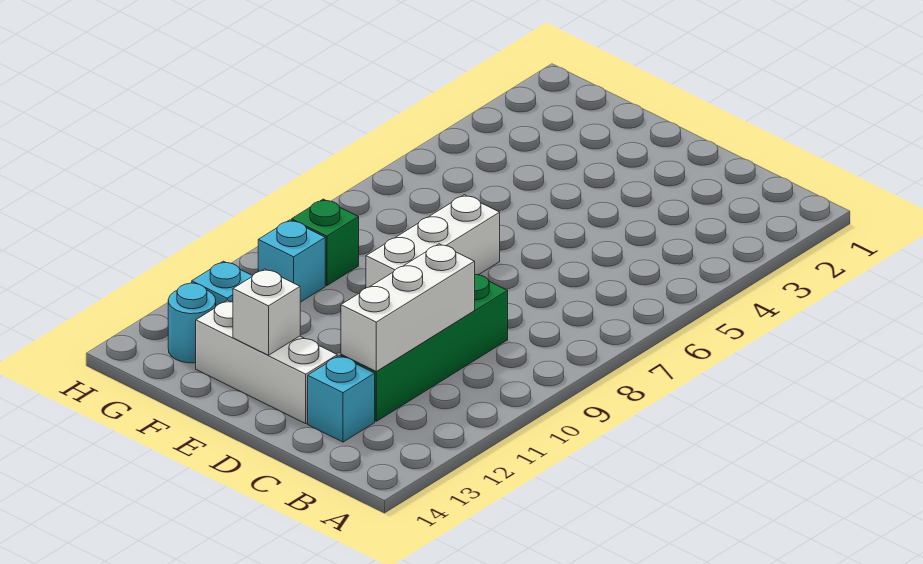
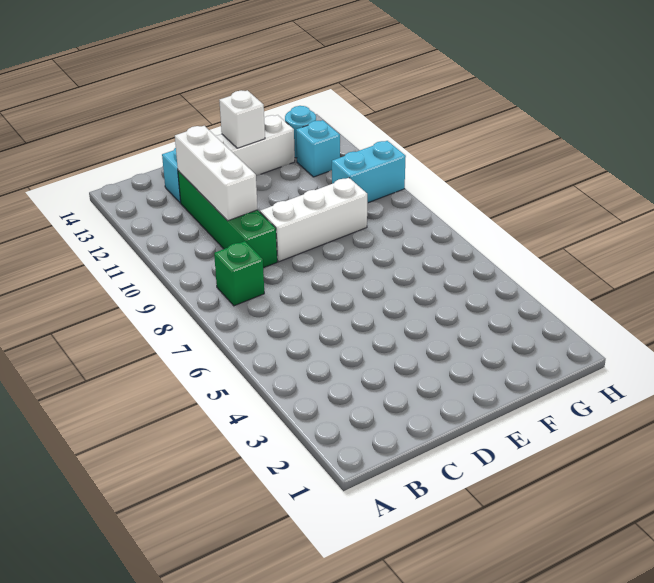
white 1x3 brick [366,195,500,288] -> white 1x3 brick turned to [260,178,367,262]
green 1x1 brick [292,199,359,285] -> green 1x1 brick moved to [214,241,264,306]
cyan 1x1 brick [258,220,325,302] -> cyan 1x2 brick [332,141,406,203]

